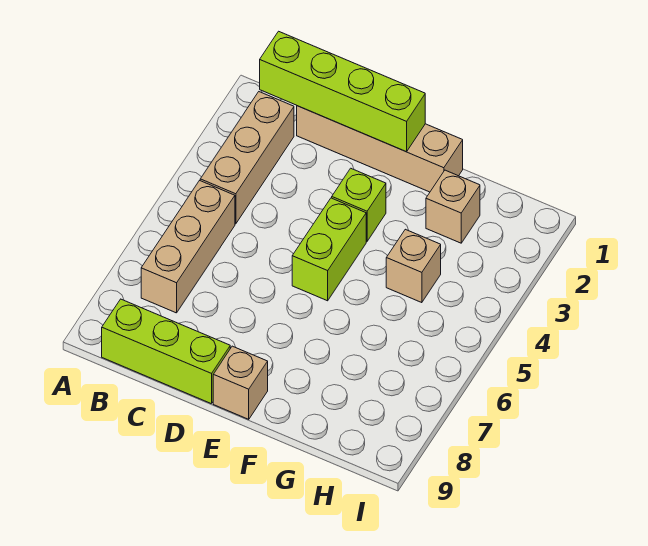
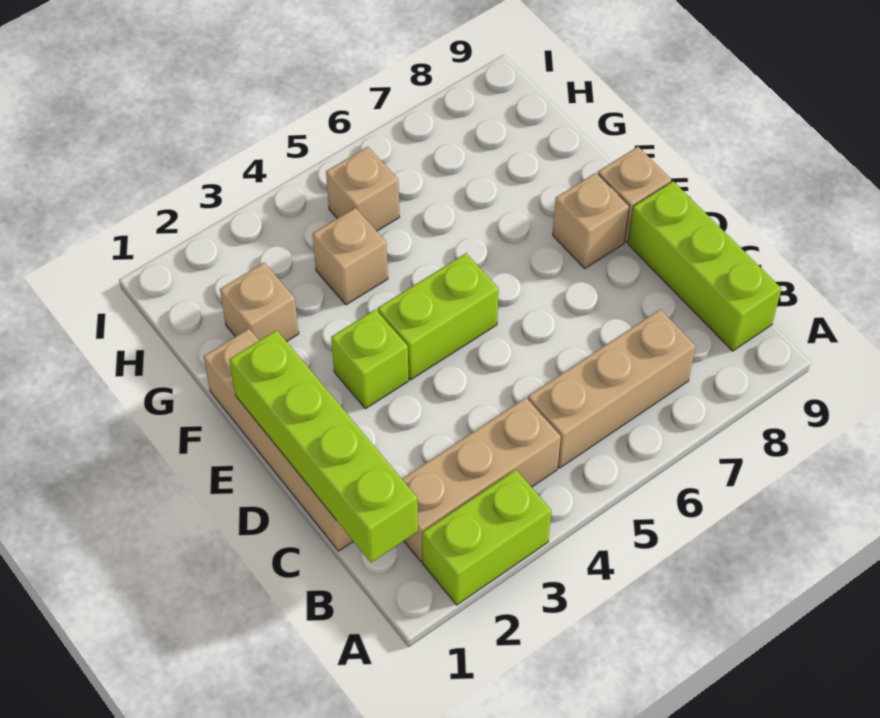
none -> lime 1x2 brick [422,470,551,605]
none -> tan 1x1 brick [553,173,629,268]
none -> tan 1x1 brick [326,147,399,231]

